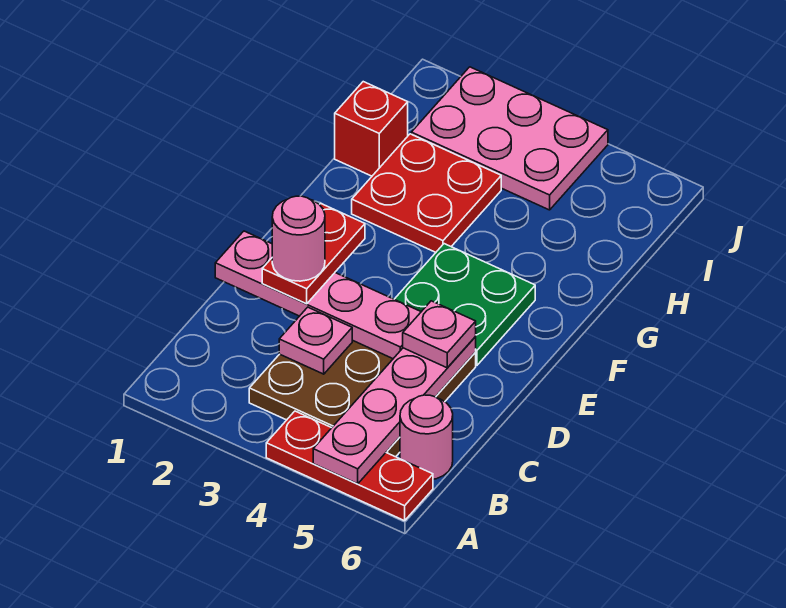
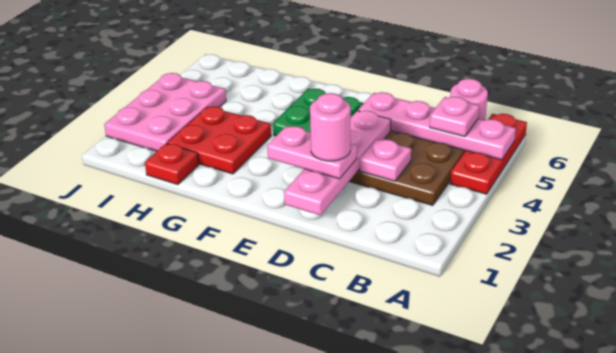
red 1x2 plate [262,203,365,304] -> pink 1x2 plate [267,126,357,179]
pink 1x1 plate [403,301,476,368] -> pink 1x1 plate moved to [430,97,479,137]
red 1x1 brick [335,82,408,176] -> red 1x1 plate [145,143,199,185]

